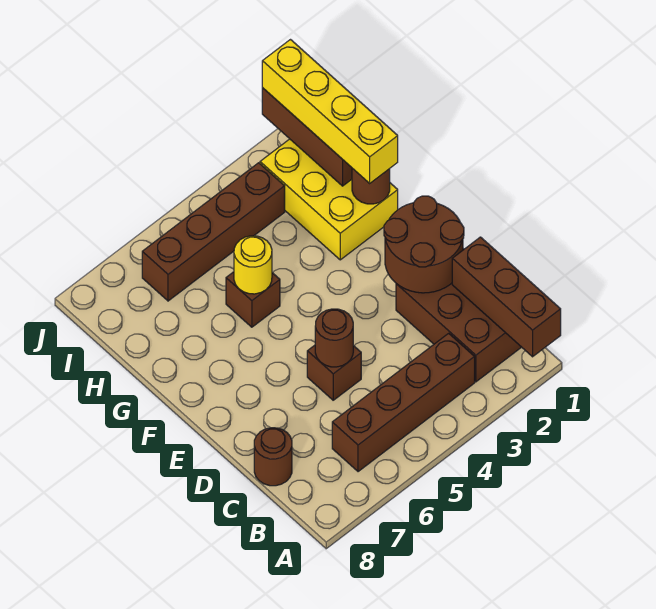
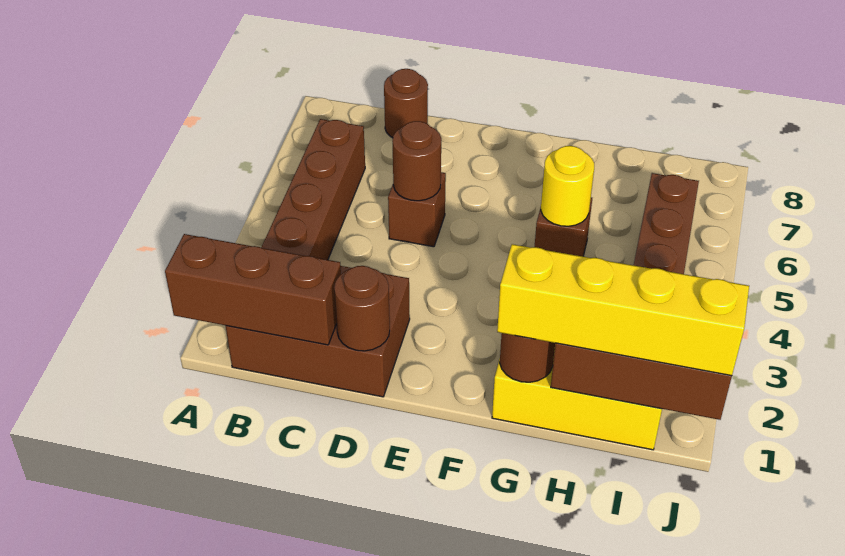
brown 2x2 round brick [384,196,464,293] -> brown 1x1 round brick [334,266,390,351]

